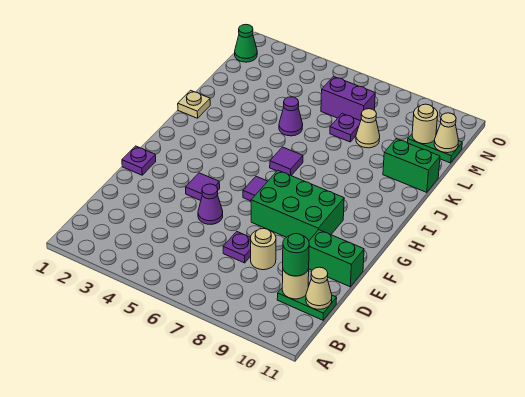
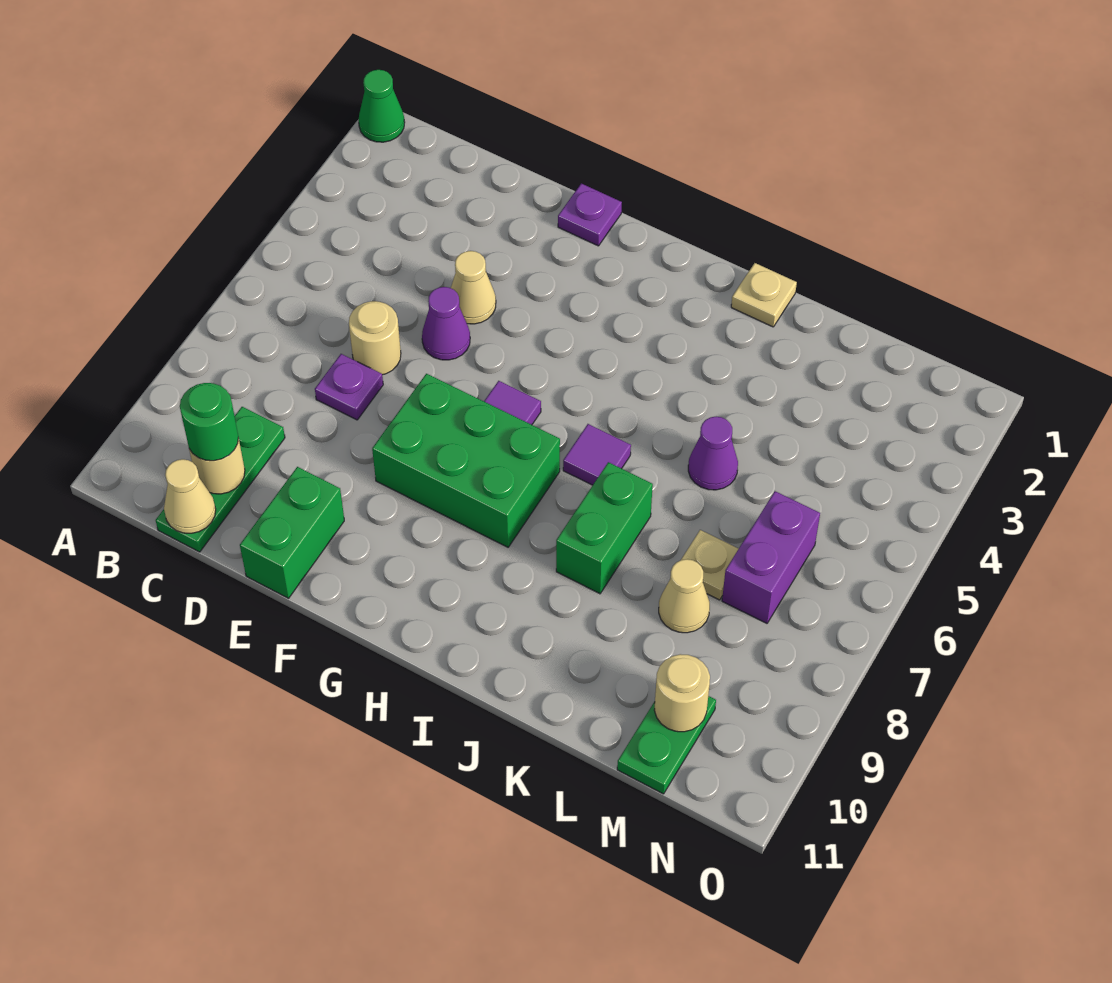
green 1x2 plate [277,285,337,320] -> green 1x3 plate [156,407,285,552]
tan 1x1 round brick [250,228,276,270] -> tan 1x1 round brick moved to [349,301,401,375]
purple 1x1 tile [186,173,220,200] -> none
green 2x3 brick [251,170,344,241] -> green 2x3 brick turned to [372,374,560,547]
green 1x2 brick [383,139,440,192] -> green 1x2 brick moved to [556,462,653,594]
purple 1x1 plate [330,114,360,142] -> tan 1x1 plate [681,530,738,600]
tan 1x1 cone [434,113,458,153] -> tan 1x1 cone moved to [451,251,496,324]
green 1x1 cone [235,25,257,62] -> green 1x1 cone moved to [359,70,405,142]

